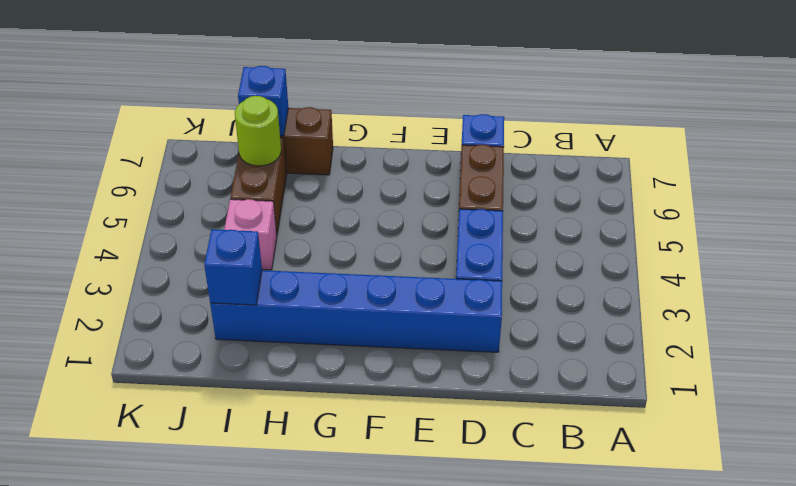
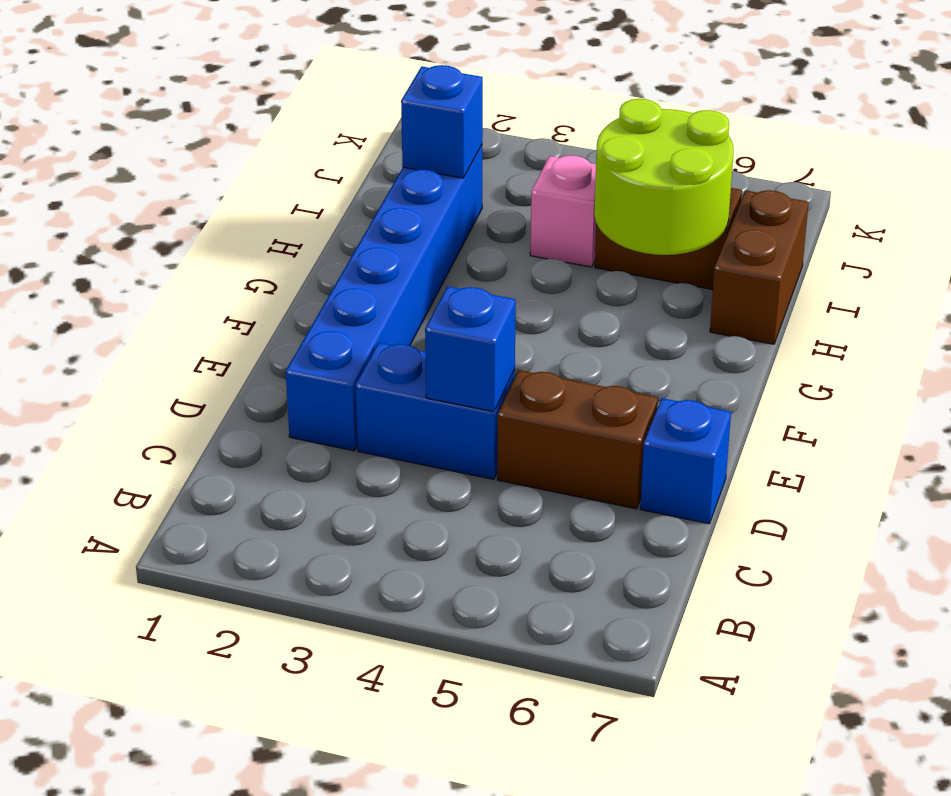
lime 1x1 round brick [235,96,281,166] -> lime 2x2 round brick [594,99,734,255]
blue 1x1 brick [238,66,288,136] -> blue 1x1 brick moved to [425,286,516,412]

